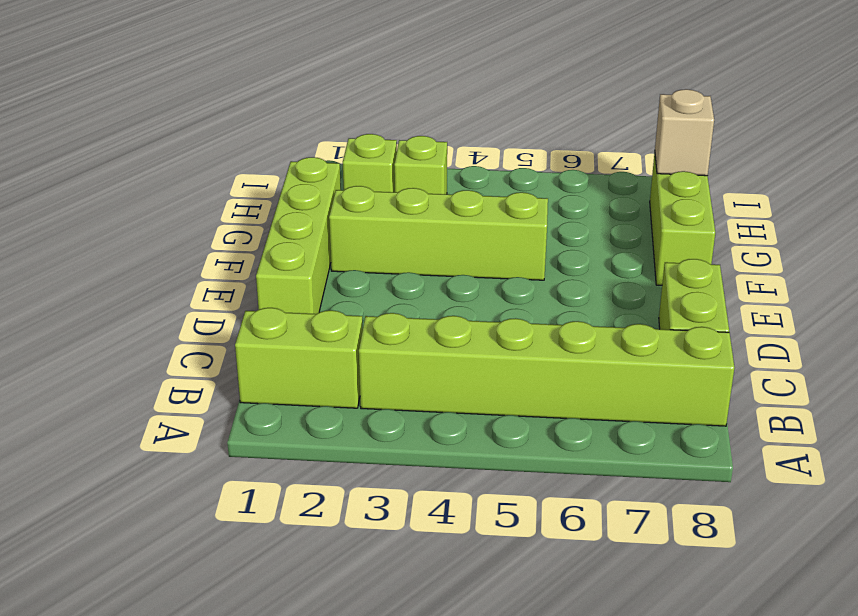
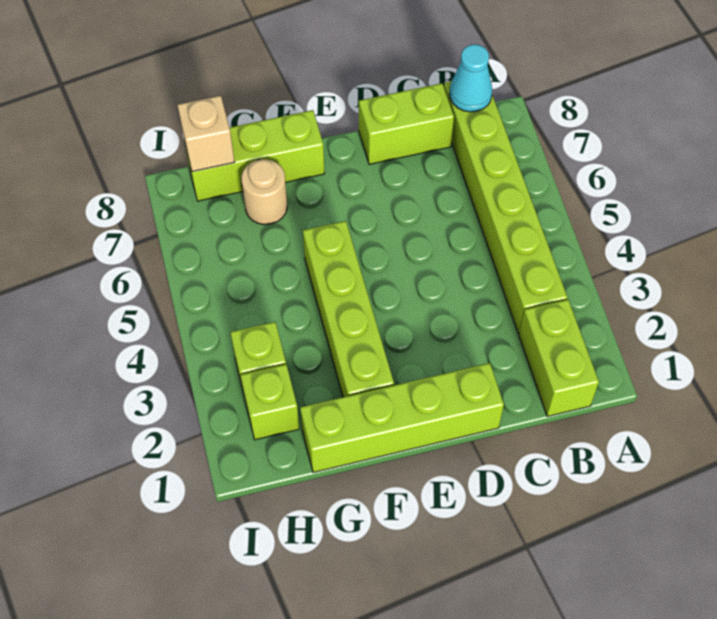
none -> cyan 1x1 cone [449,44,492,112]
none -> tan 1x1 round brick [241,159,287,225]

